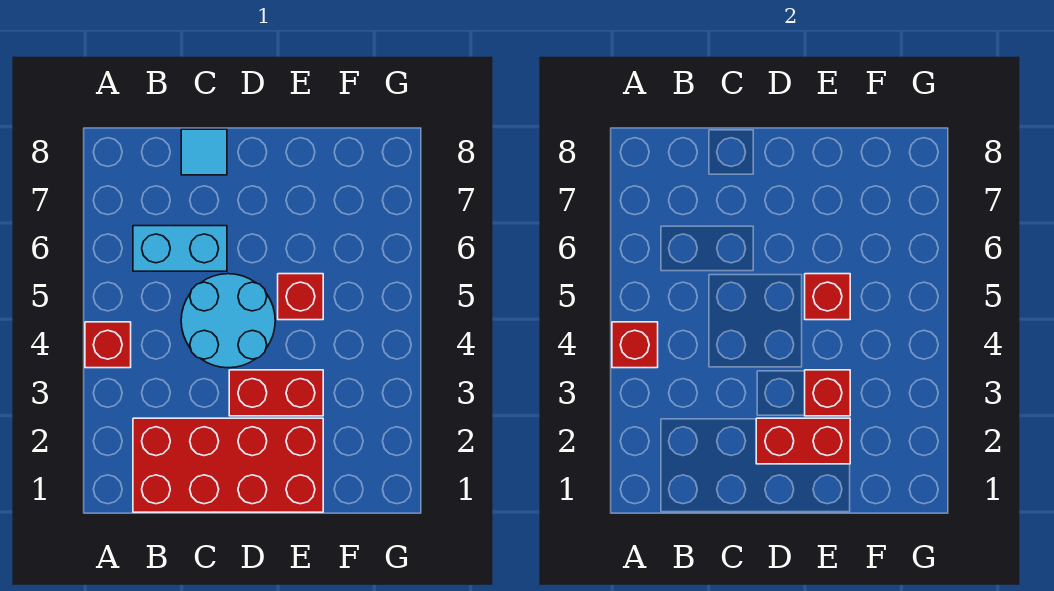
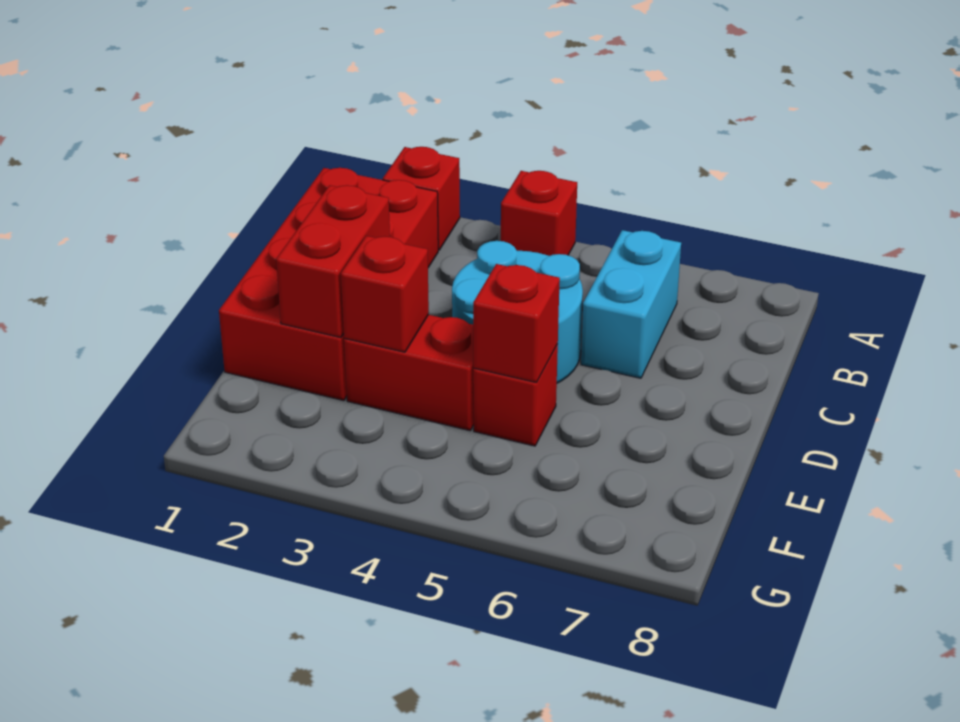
red 1x1 brick [612,322,658,368] -> red 1x1 brick moved to [383,147,460,250]
cyan 1x1 tile [181,129,227,175] -> none
red 1x2 brick [229,370,323,416] -> red 1x2 brick turned to [344,315,474,431]

